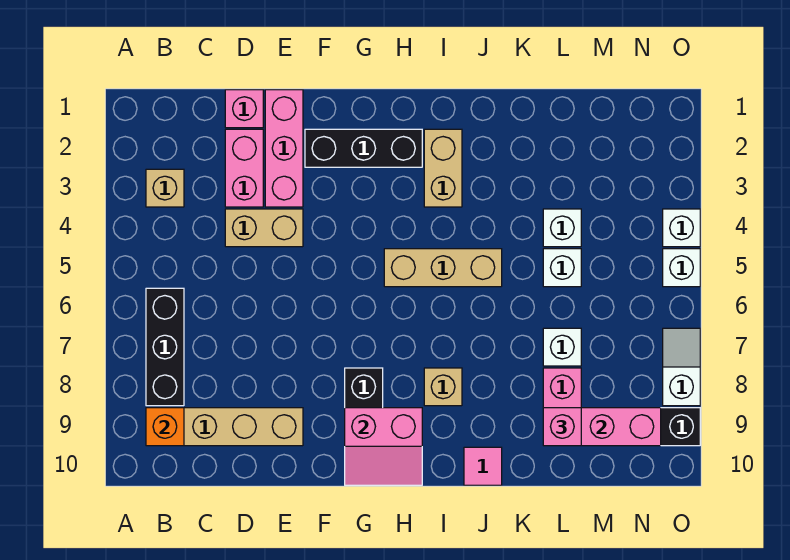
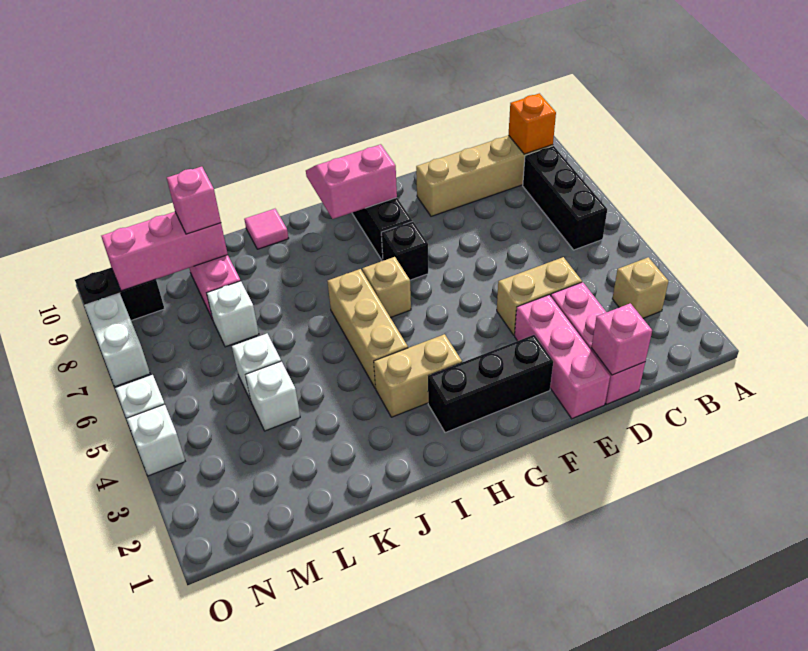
none -> pink 1x1 brick [591,303,652,375]
none -> black 1x1 brick [381,221,428,280]
tan 1x3 brick [384,249,502,287] -> tan 1x3 brick turned to [327,269,408,389]
tan 1x2 brick [424,129,462,207] -> tan 1x2 brick turned to [374,334,462,417]
tan 1x1 brick [424,368,462,406] -> tan 1x1 brick moved to [362,257,411,318]
white 1x2 slope [663,328,700,406] -> white 1x2 brick [84,293,150,387]

